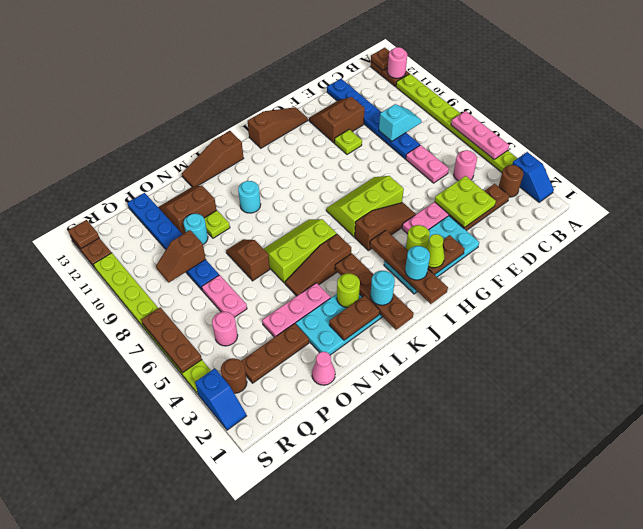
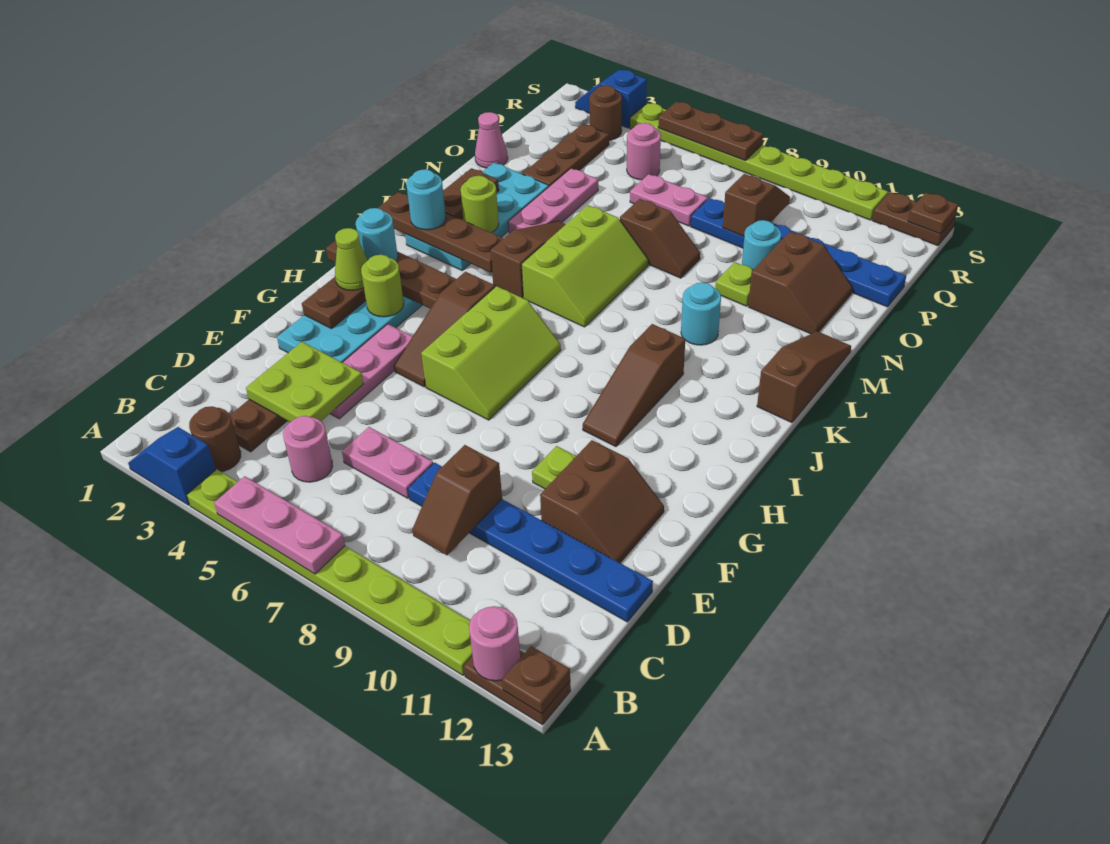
cyan 1x2 slope [379,104,421,141] -> brown 1x2 slope [412,445,502,555]
brown 1x3 slope [248,107,308,148] -> brown 1x3 slope moved to [583,324,685,447]

